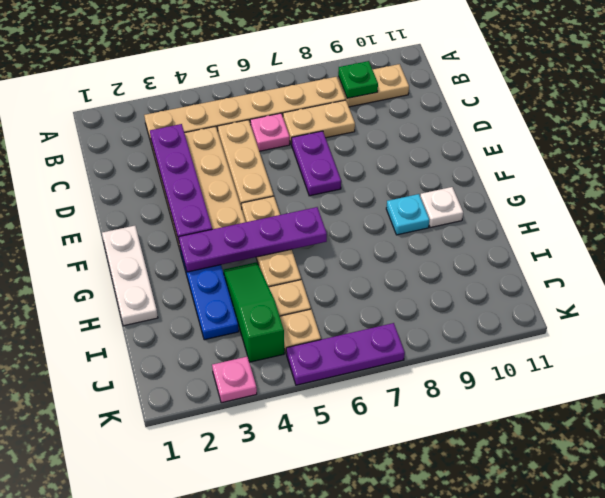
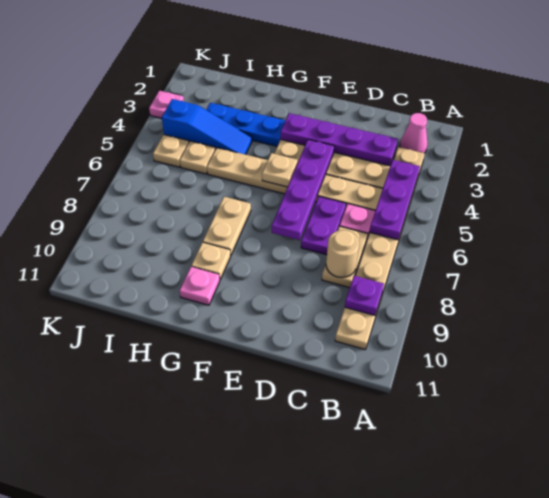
none -> pink 1x1 cone [400,113,427,153]
green 1x1 plate [338,61,378,98] -> purple 1x1 plate [345,276,384,315]
none -> tan 1x1 round brick [326,230,359,278]
purple 1x2 plate [291,131,341,196] -> purple 1x2 plate turned to [301,196,346,255]
white 1x3 plate [102,226,158,326] -> none
none -> tan 1x1 plate [262,153,298,187]
purple 1x4 plate [179,207,327,272] -> purple 1x4 plate moved to [272,139,334,240]
none -> tan 1x2 plate [203,197,251,255]
cyan 1x1 plate [386,194,429,235] -> tan 1x1 plate [191,242,231,279]
white 1x1 plate [420,187,463,228] -> pink 1x1 plate [180,267,220,305]
green 1x3 slope [224,262,284,362] -> blue 1x3 slope [162,99,252,155]
purple 1x3 plate [286,323,405,385] -> purple 1x3 plate moved to [370,160,420,240]

